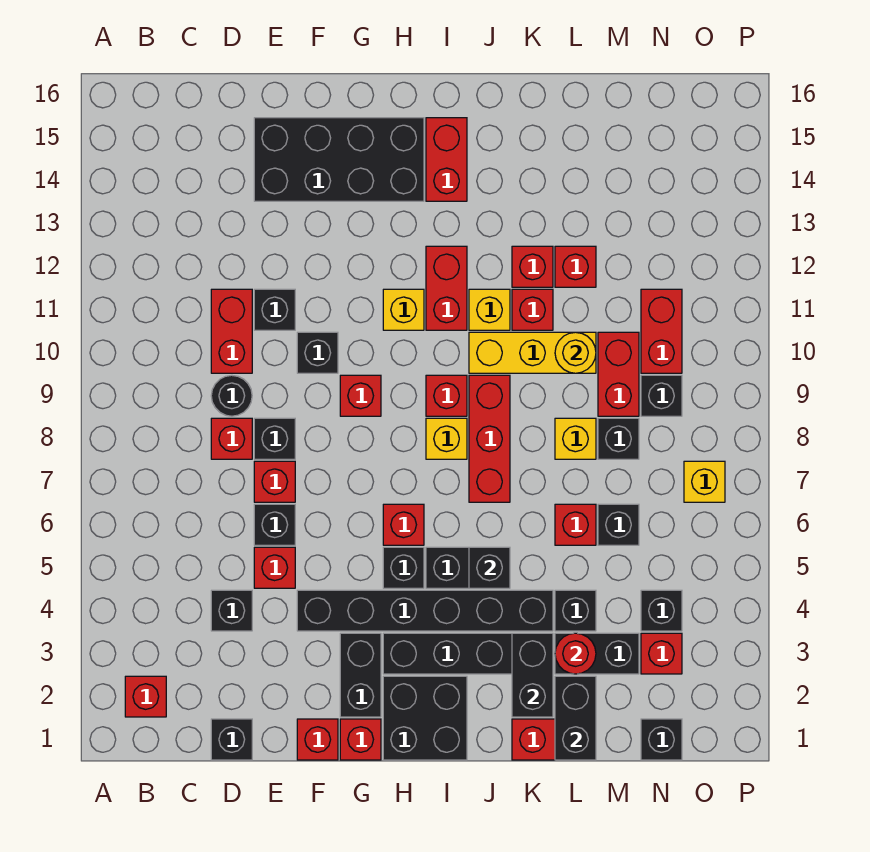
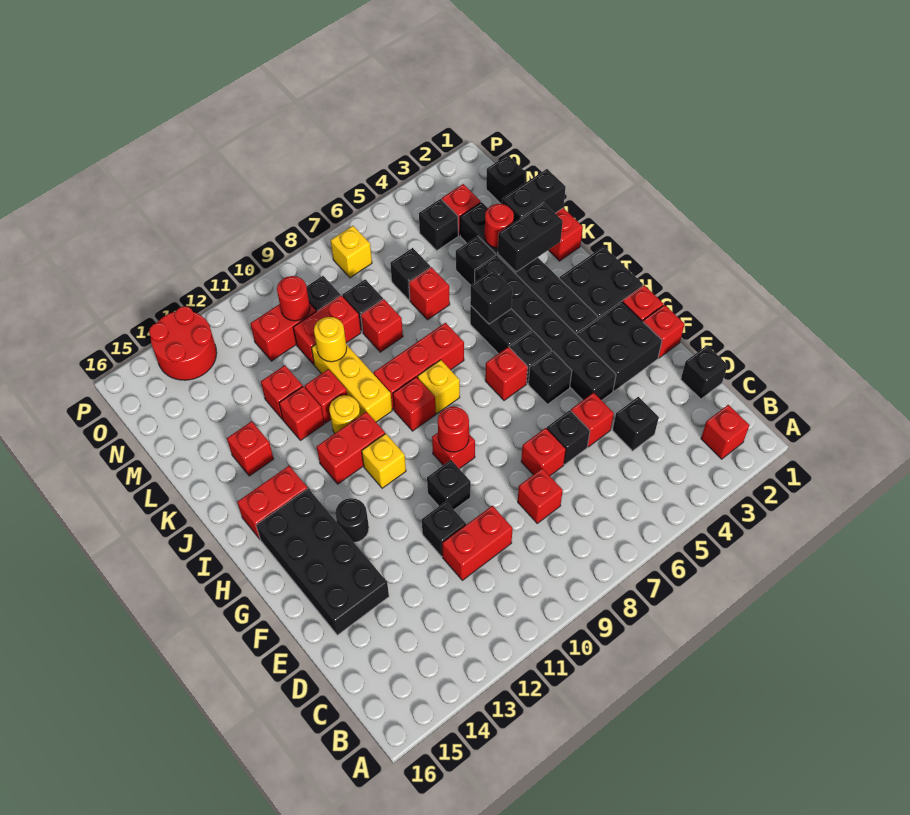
black 1x1 round brick [211,375,252,416] -> black 1x1 round brick moved to [335,498,369,542]
black 1x1 brick [254,418,295,459] -> black 1x1 brick moved to [528,351,572,404]
black 1x2 brick [340,633,381,717] -> black 2x2 brick [577,301,662,391]
none -> red 1x1 round brick [438,407,469,452]
yellow 1x1 brick [469,289,510,330] -> yellow 1x1 round brick [329,395,360,433]
none -> red 1x1 brick [227,421,274,476]
yellow 1x1 brick [555,418,596,459] -> red 1x1 brick [361,299,403,352]
none -> red 1x1 round brick [277,276,310,321]
none -> red 2x2 round brick [149,306,217,380]

